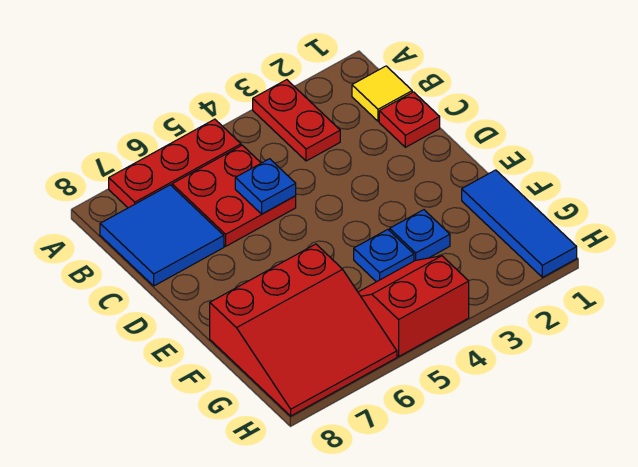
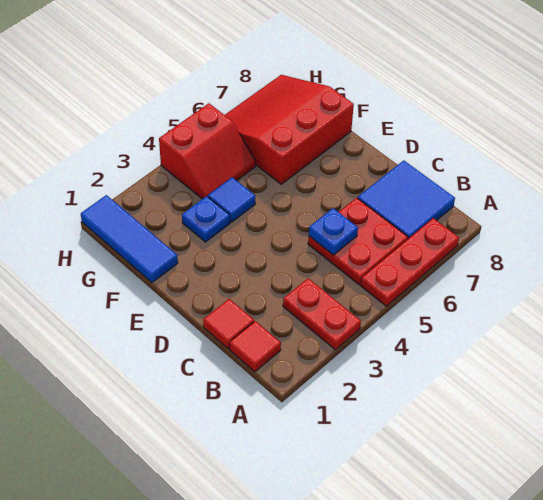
yellow 1x1 tile [352,66,412,121] -> red 1x1 tile [229,321,281,372]
red 1x1 plate [379,92,440,147] -> red 1x1 tile [203,299,254,349]
blue 1x1 plate [354,229,414,282] -> blue 1x1 tile [208,177,255,222]

